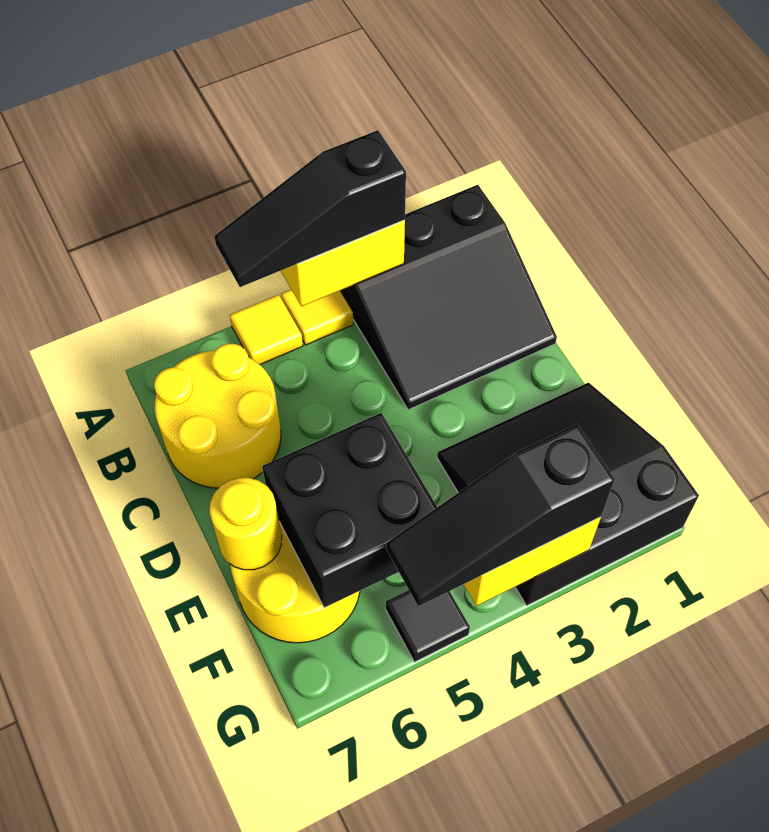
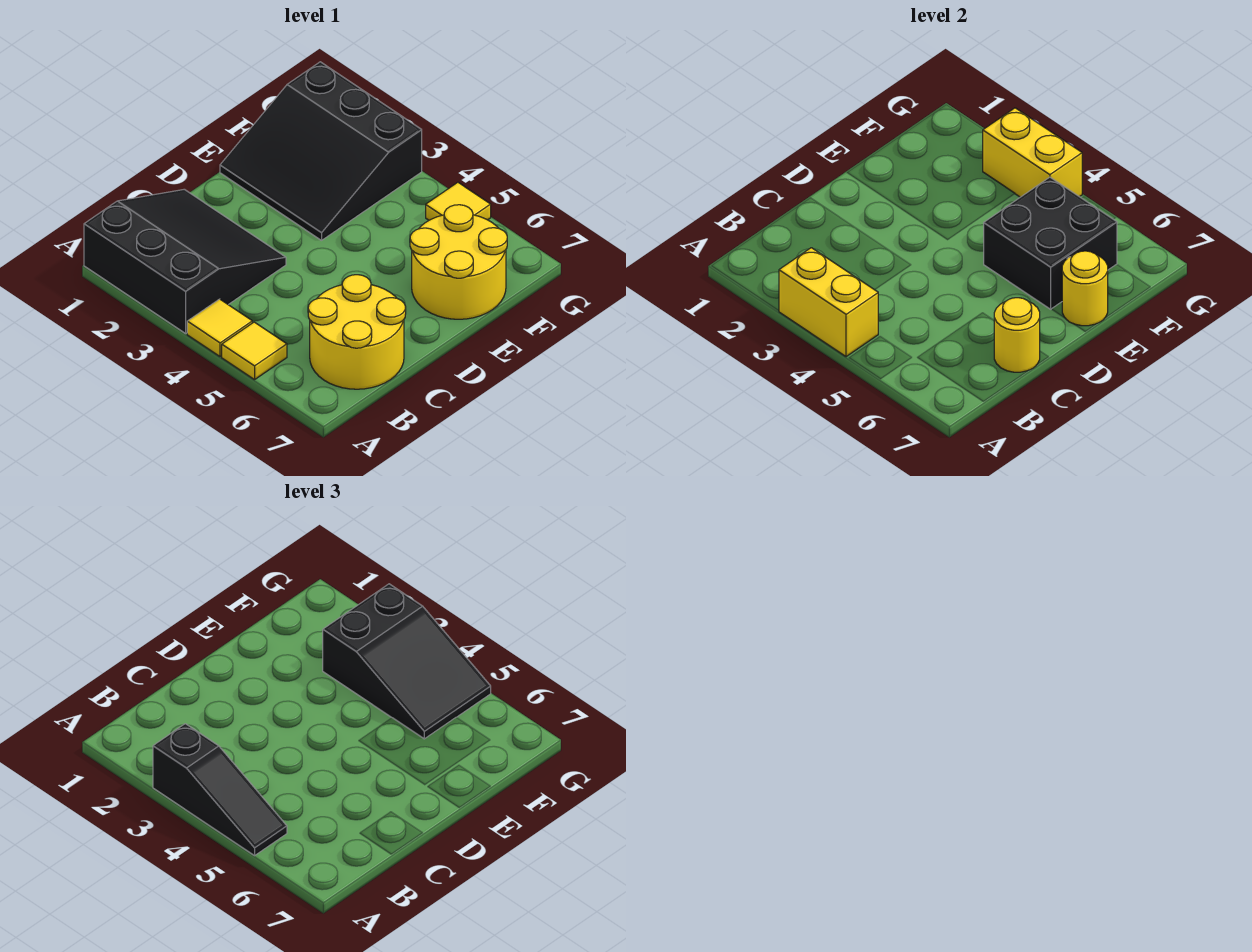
none -> yellow 1x1 round brick [994,298,1040,372]
black 1x3 slope [386,424,615,606] -> black 2x3 slope [323,584,491,739]
black 1x1 tile [386,590,470,662] -> yellow 1x1 tile [426,182,491,220]

